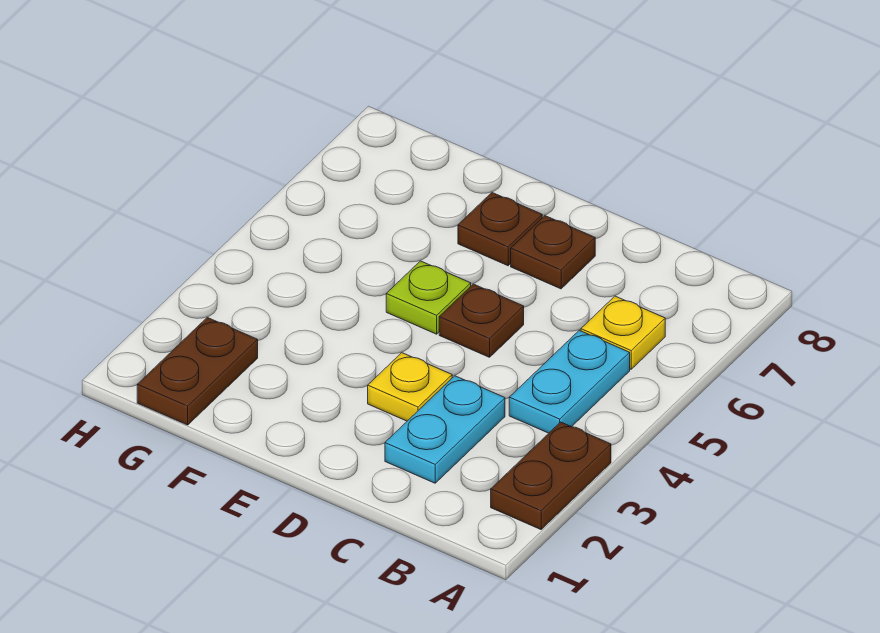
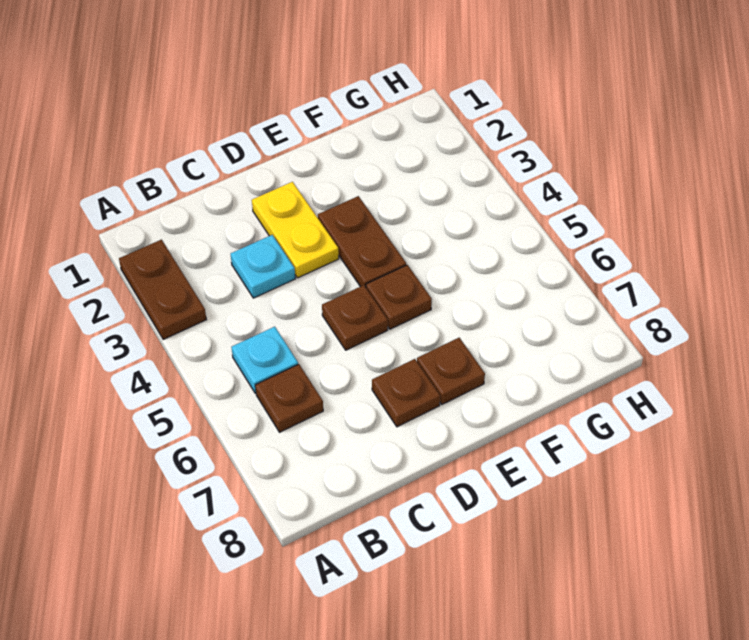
cyan 1x2 plate [509,330,630,433] -> cyan 1x1 plate [232,327,298,393]
yellow 1x1 plate [581,296,665,369] -> brown 1x1 plate [255,364,323,432]
cyan 1x2 plate [385,376,505,483] -> cyan 1x1 plate [231,235,295,298]
yellow 1x1 plate [368,353,452,421] -> yellow 1x2 plate [252,182,339,278]
lime 1x1 plate [386,261,471,334] -> brown 1x1 plate [366,265,432,329]
brown 1x2 plate [137,318,258,425] -> brown 1x2 plate moved to [318,196,406,287]

